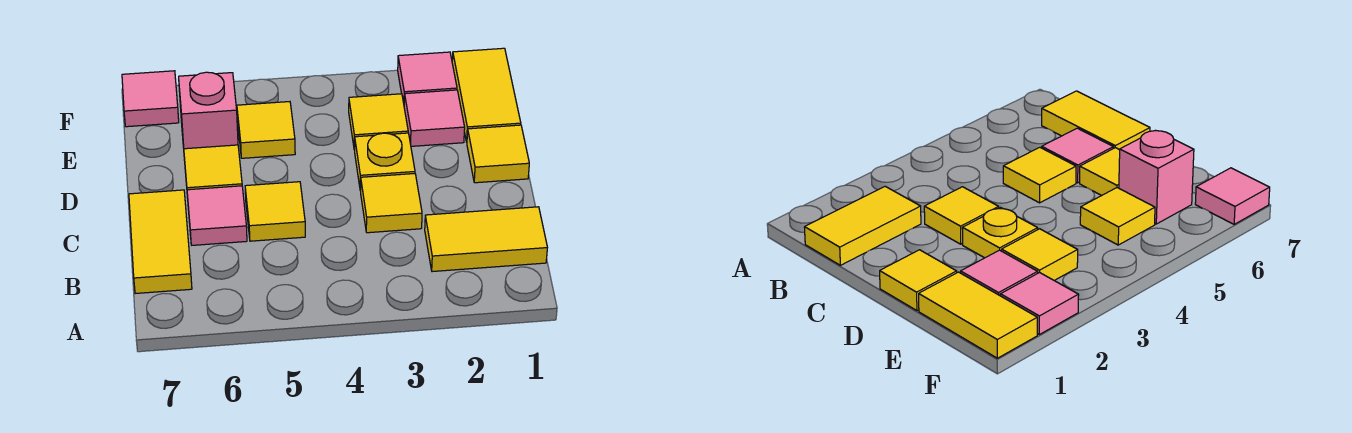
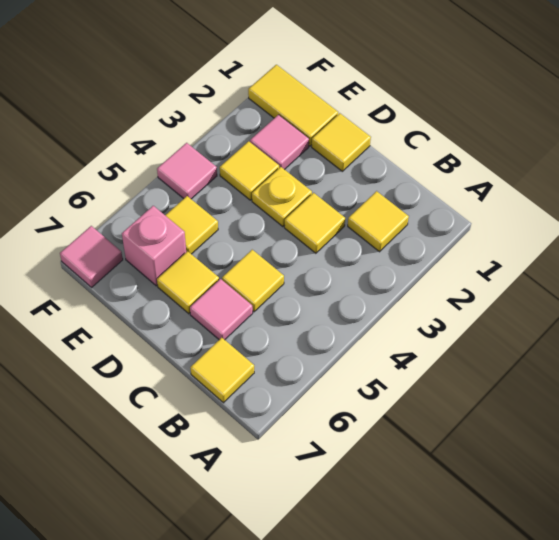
yellow 1x2 tile [425,207,547,272] -> yellow 1x1 tile [348,191,409,252]
yellow 1x2 tile [129,190,192,294] -> yellow 1x1 tile [190,338,254,403]
pink 1x1 tile [398,52,457,103] -> pink 1x1 tile moved to [157,143,217,199]

